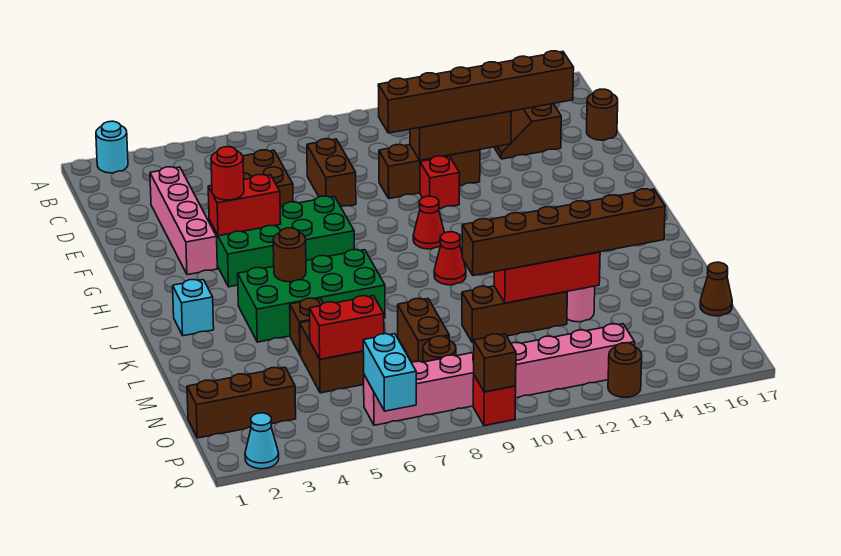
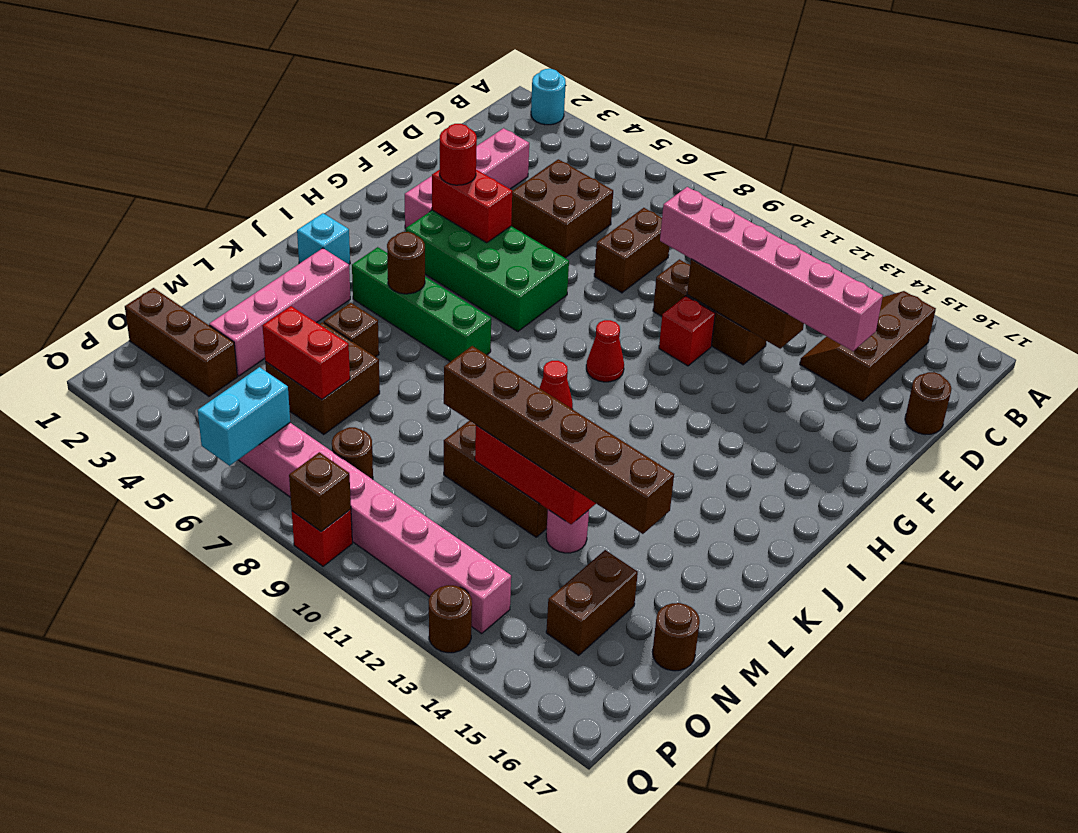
brown 1x6 brick [378,51,574,133] -> pink 1x6 brick [660,187,883,351]
green 2x4 brick [238,250,385,342] -> green 1x4 brick [352,247,491,362]
none -> pink 1x4 brick [209,248,350,376]
brown 1x2 brick [398,299,449,362] -> brown 1x2 brick moved to [546,550,638,655]
brown 1x1 cone [700,262,732,316] -> brown 1x1 round brick [652,603,700,671]
cyan 1x1 cone [245,413,279,469] -> none

